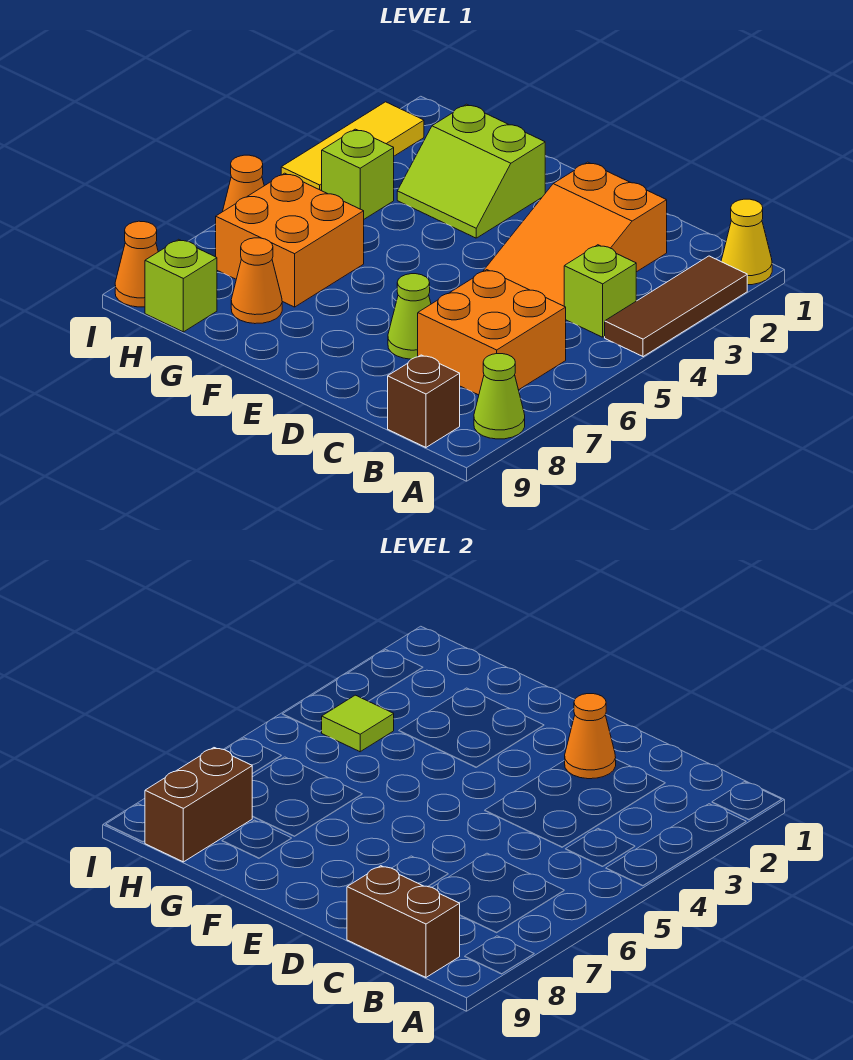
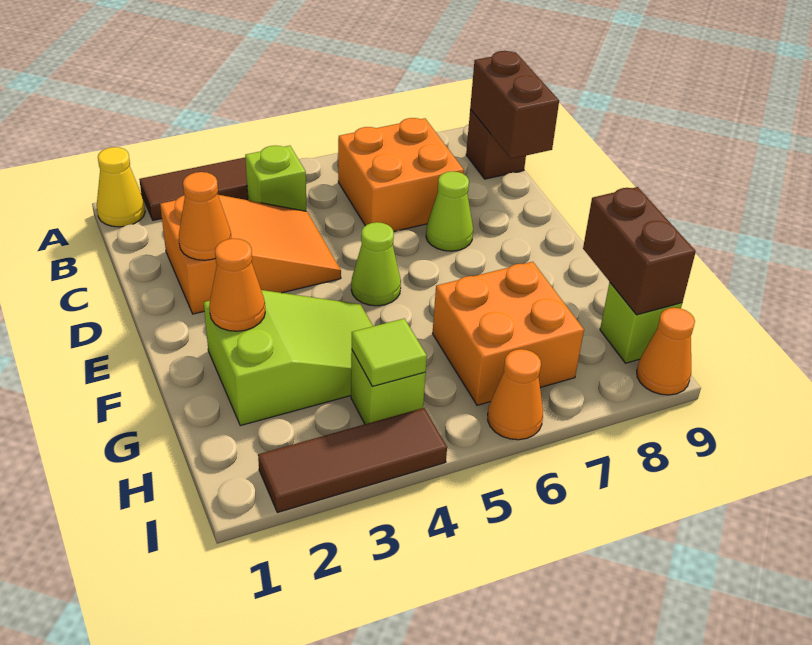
lime 1x1 cone [474,354,525,439] -> lime 1x1 cone moved to [351,222,401,306]
lime 2x2 slope [397,104,545,238] -> lime 2x3 slope [204,290,373,426]
orange 1x1 cone [231,238,282,324] -> orange 1x1 cone moved to [209,239,265,331]
brown 1x2 brick [145,748,252,862] -> brown 1x2 brick turned to [583,187,696,315]
yellow 1x3 tile [281,102,424,191] -> brown 1x3 tile [258,408,447,513]

